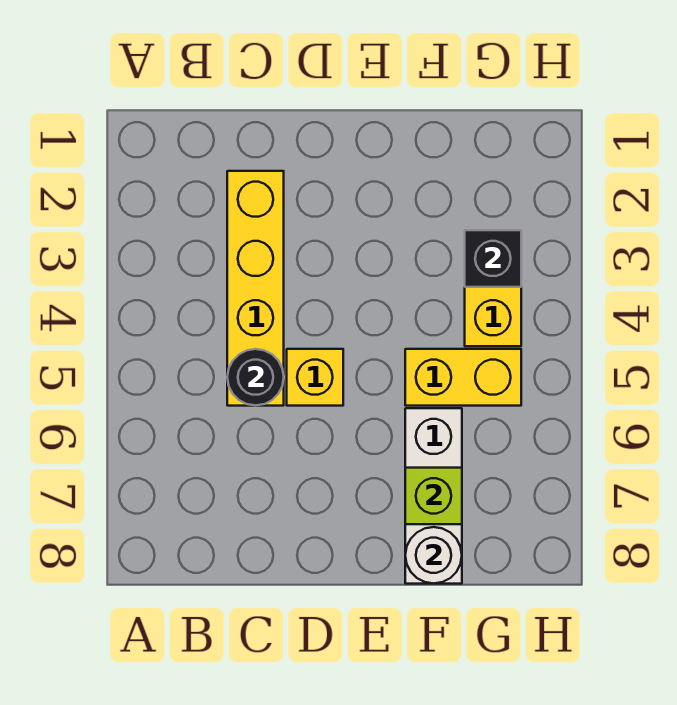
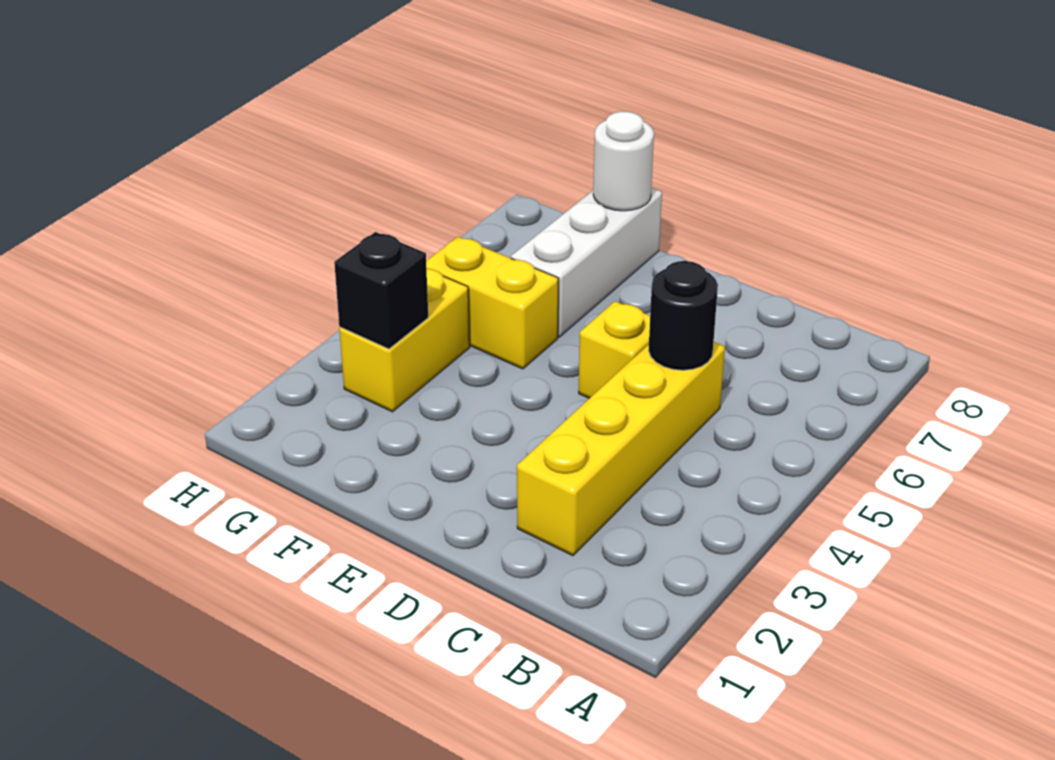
lime 1x1 brick [405,468,462,524] -> none

